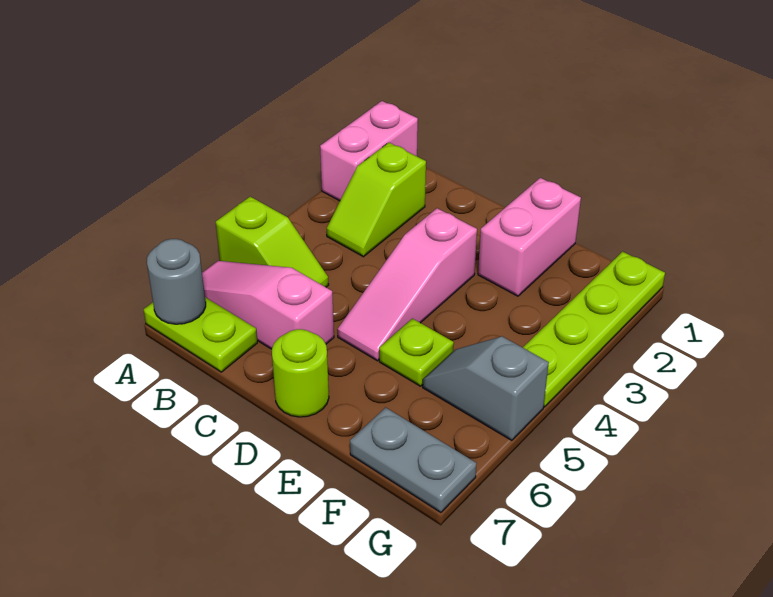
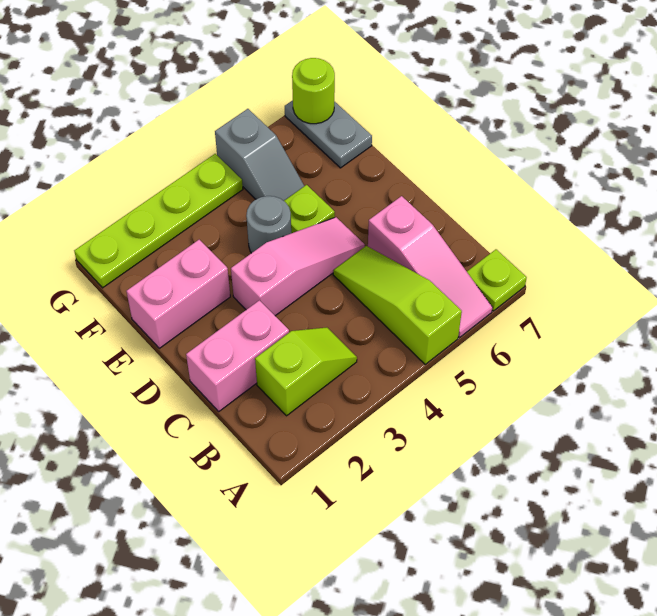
pink 1x2 brick [320,101,418,201] -> pink 1x2 brick moved to [186,300,289,411]
lime 1x2 slope [216,197,329,287] -> lime 1x3 slope [333,246,462,364]
lime 1x2 plate [144,297,257,372] -> lime 1x1 plate [467,249,527,311]
grey 1x1 round brick [147,239,206,324] -> grey 1x1 round brick moved to [246,196,291,253]
lime 1x1 round brick [272,329,329,417] -> lime 1x1 round brick moved to [292,58,335,124]

